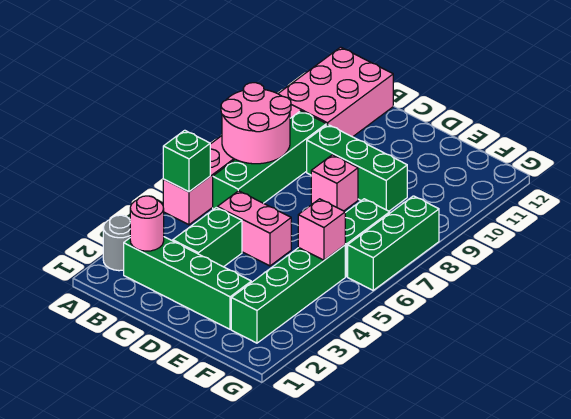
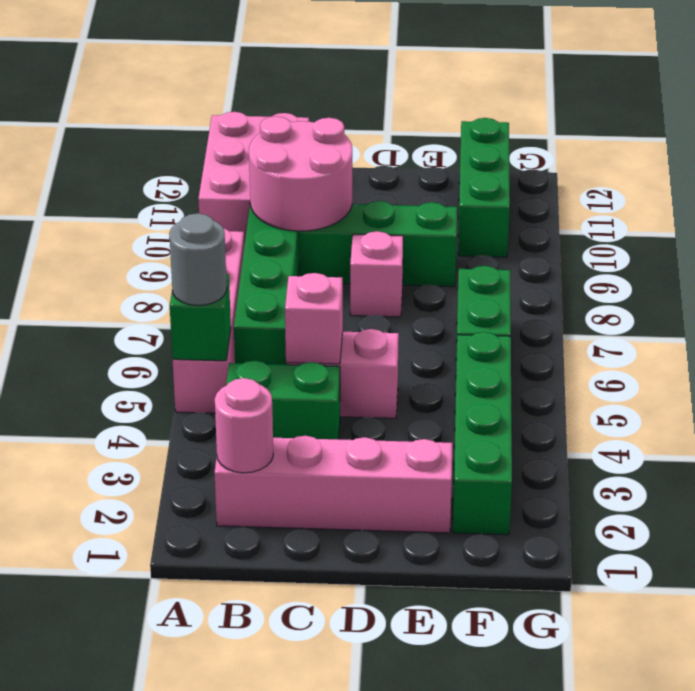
grey 1x1 round brick [103,215,130,271] -> grey 1x1 round brick moved to [169,213,227,305]
pink 2x2 round brick [221,83,291,164] -> pink 2x2 round brick moved to [249,116,352,231]
green 1x4 brick [124,237,251,329] -> pink 1x4 brick [214,436,452,533]
green 1x2 brick [173,207,242,267] -> green 1x2 brick turned to [226,361,340,439]
pink 1x1 brick [298,199,345,260] -> pink 1x1 brick moved to [285,273,343,364]
green 1x3 brick [348,196,439,290] -> green 1x3 brick moved to [458,118,510,257]

